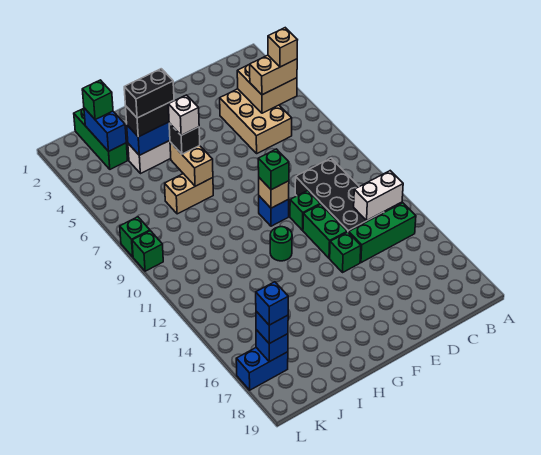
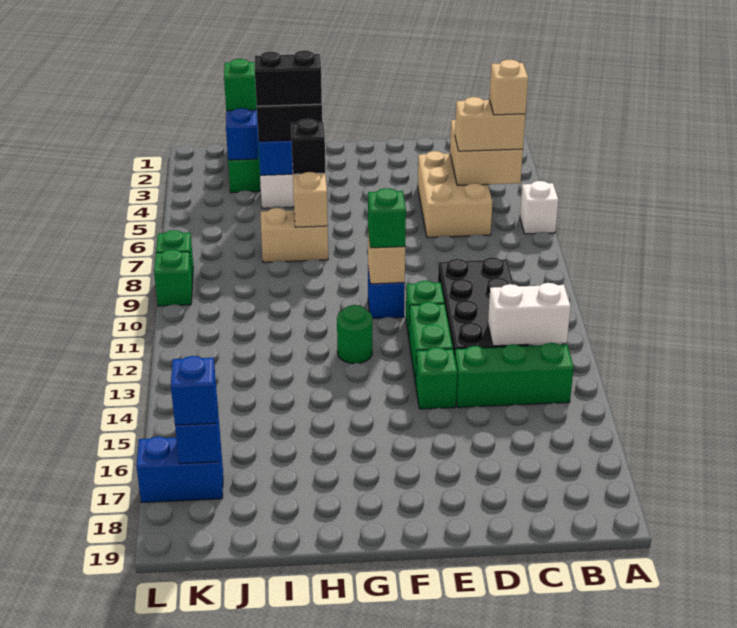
white 1x1 brick [168,95,199,135] -> white 1x1 brick moved to [520,181,558,234]
blue 1x1 brick [256,282,288,325] -> none

